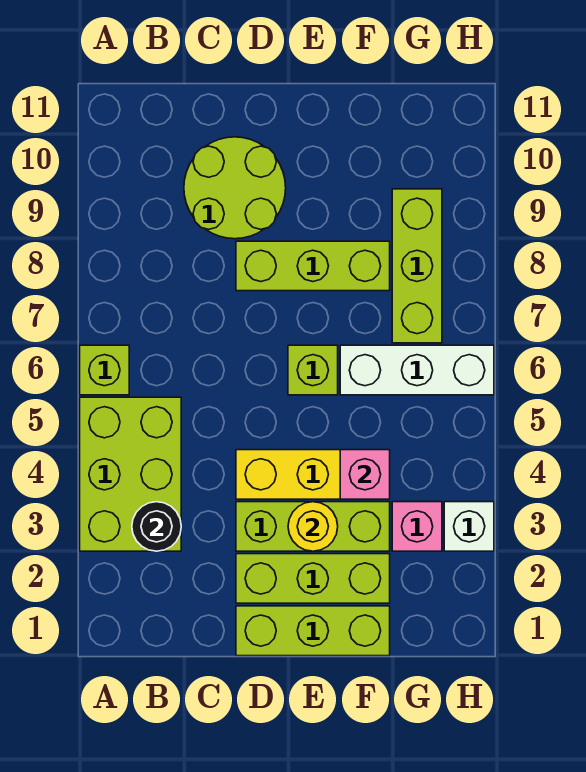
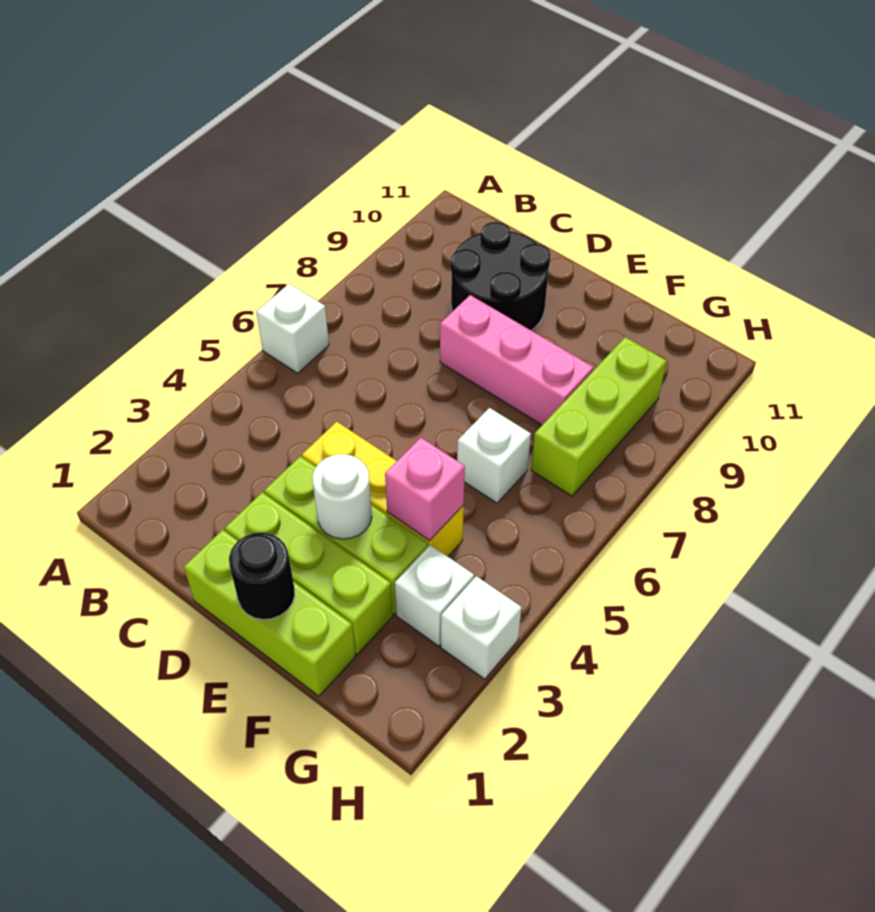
lime 2x3 brick [80,397,181,551] -> none
lime 1x1 brick [80,345,129,395] -> white 1x1 brick [256,284,329,373]
black 1x1 round brick [132,502,181,551] -> black 1x1 round brick moved to [229,533,295,620]
lime 2x2 round brick [184,137,286,239] -> black 2x2 round brick [450,222,551,331]
lime 1x3 brick [236,241,390,291] -> pink 1x3 brick [440,295,593,425]
yellow 1x1 round brick [288,502,338,551] -> white 1x1 round brick [312,454,372,539]
lime 1x1 brick [288,345,338,395] -> none
white 1x3 brick [340,345,494,395] -> white 1x1 brick [457,408,531,503]
pink 1x1 brick [392,502,442,551] -> white 1x1 brick [395,545,474,646]

